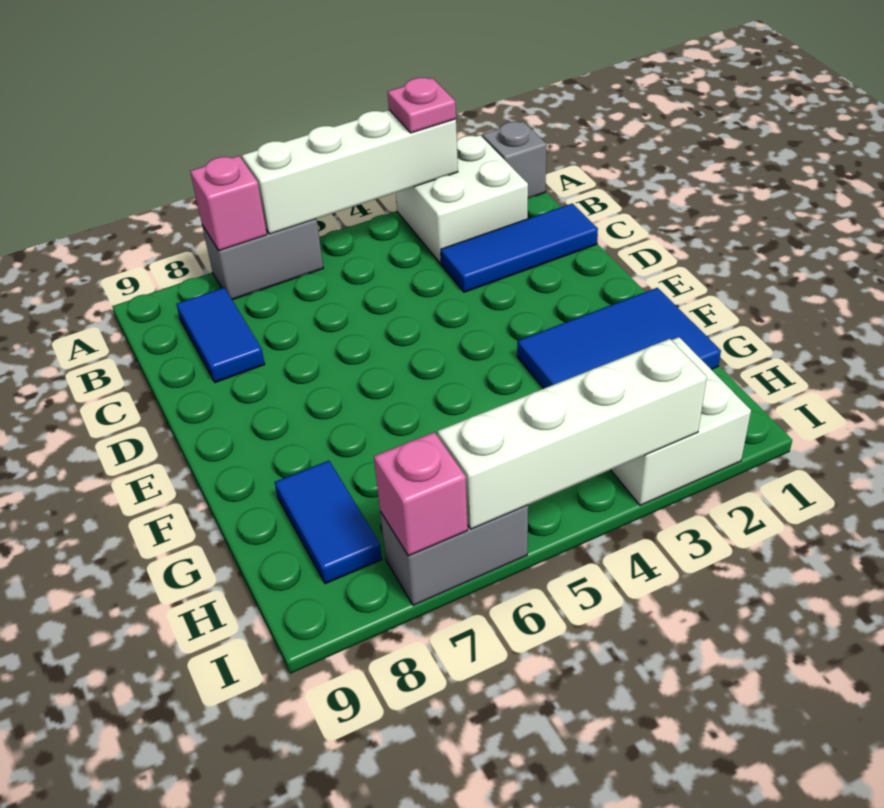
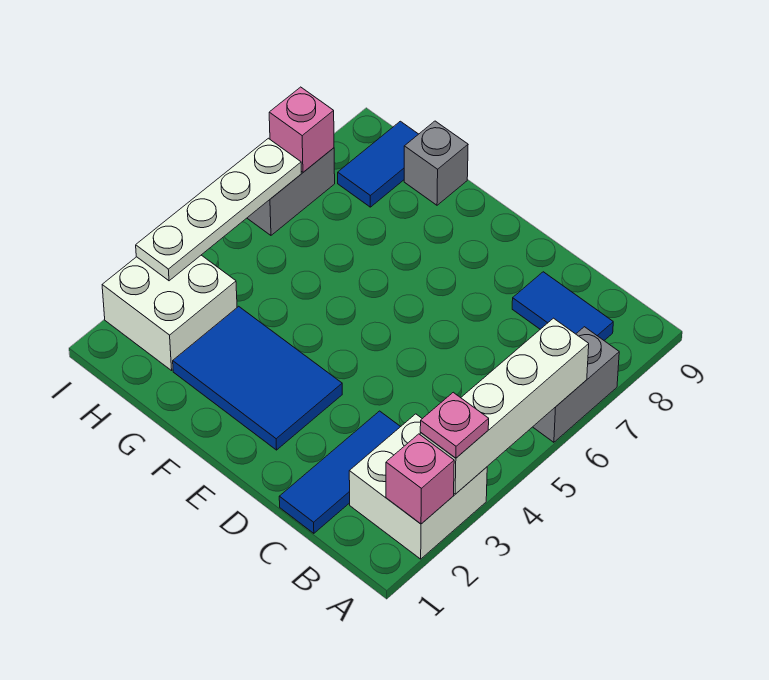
grey 1x1 brick [482,121,547,198] -> grey 1x1 brick moved to [404,121,468,205]
pink 1x1 brick [190,156,267,251] -> pink 1x1 brick moved to [386,434,454,524]
blue 2x3 tile [517,288,721,389] -> blue 2x3 tile turned to [173,306,342,450]
blue 1x2 tile [275,461,382,584] -> blue 1x2 tile turned to [338,121,418,207]
white 1x4 brick [437,339,707,529] -> white 1x4 plate [136,138,301,281]

